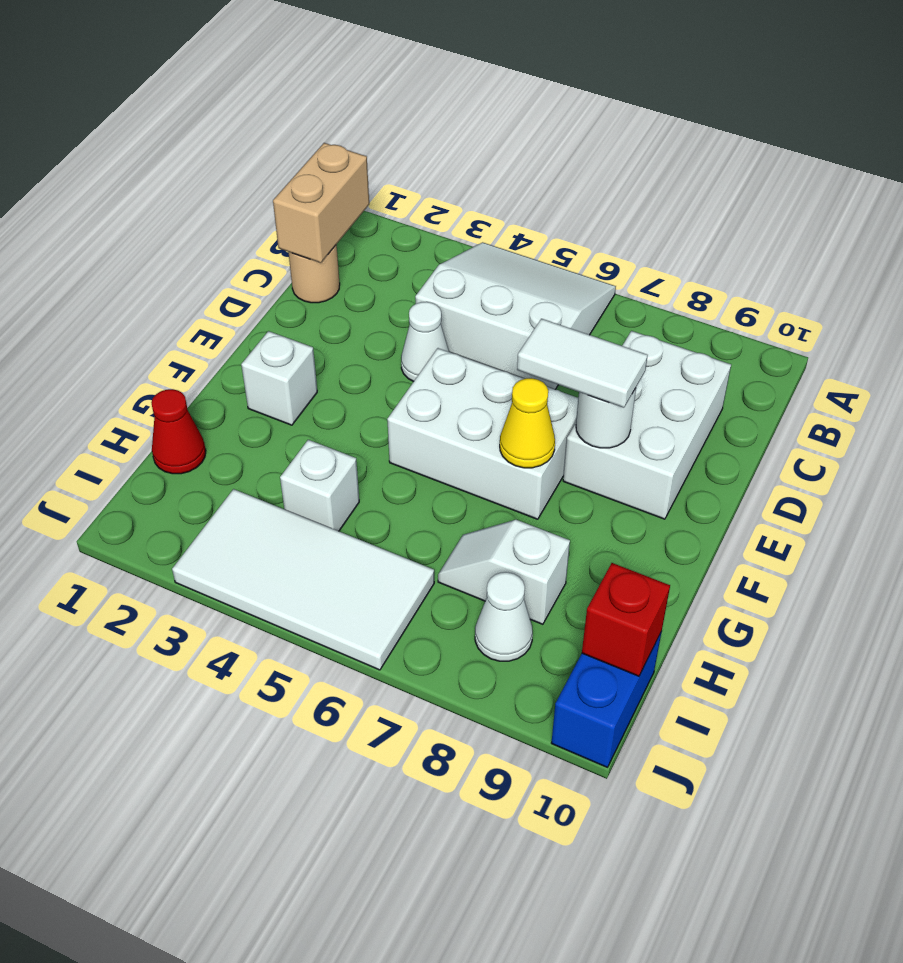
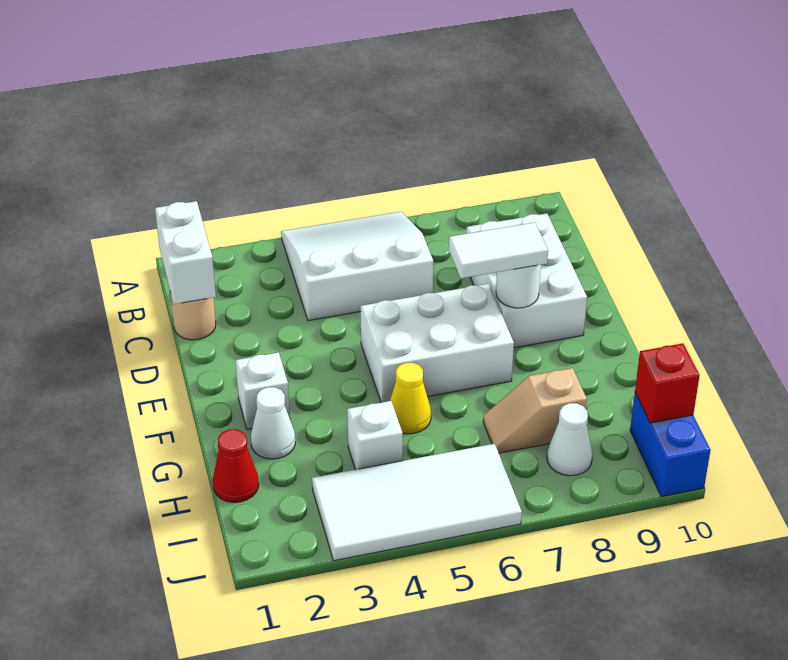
tan 1x2 brick [273,143,369,263] -> white 1x2 brick [155,201,216,304]
white 1x1 cone [401,302,449,382] -> white 1x1 cone moved to [251,387,295,459]
yellow 1x1 cone [500,378,555,468] -> yellow 1x1 cone moved to [390,363,431,434]
white 1x2 slope [438,520,570,624] -> tan 1x2 slope [483,368,587,453]

